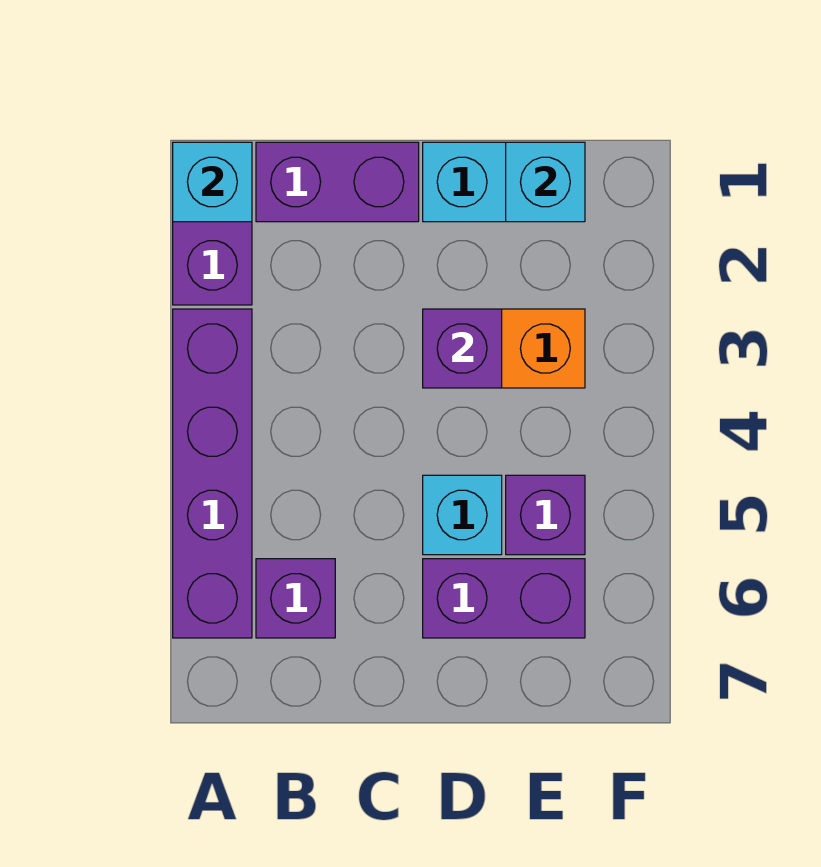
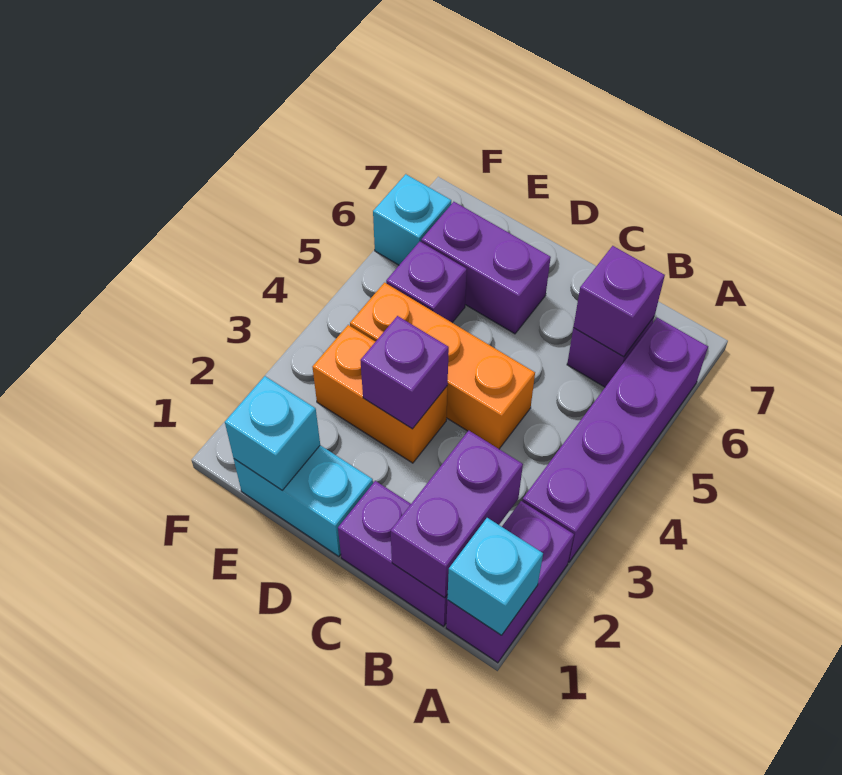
none -> purple 1x2 brick [391,430,523,598]
none -> purple 1x1 brick [573,246,665,357]
none -> orange 1x3 brick [350,283,535,449]
cyan 1x1 brick [423,475,502,555] -> cyan 1x1 brick moved to [373,174,451,265]

